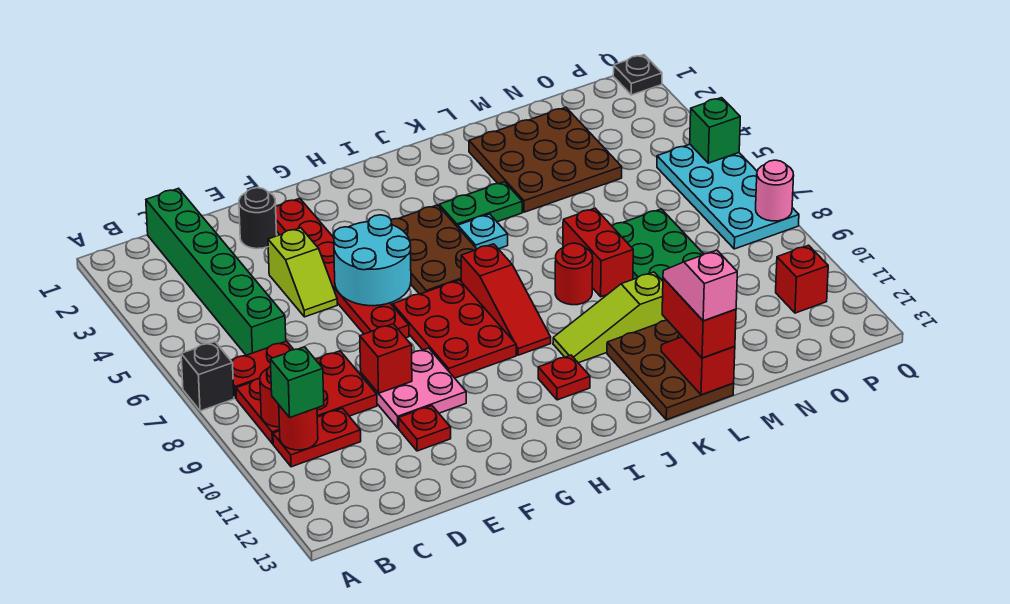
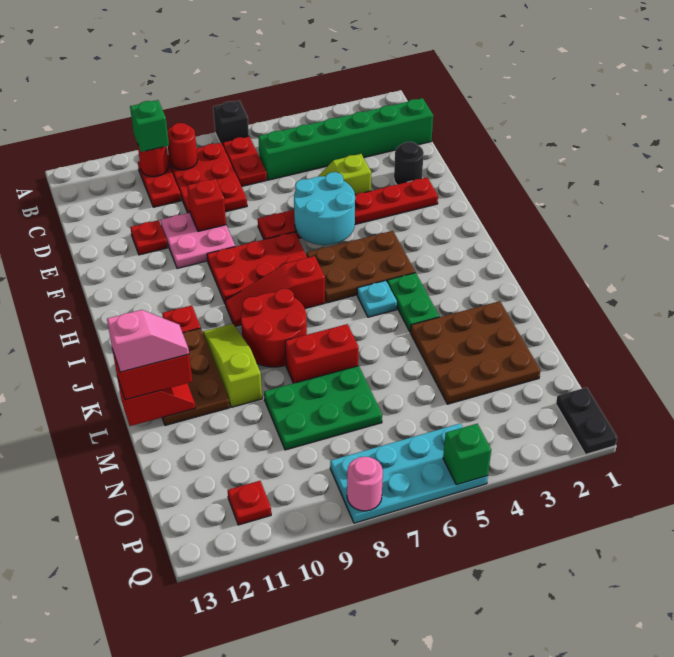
red 1x1 round brick [555,243,593,305] -> red 2x2 round brick [241,289,307,367]
brown 2x3 plate [607,320,734,420] -> brown 2x3 plate turned to [162,328,230,425]
red 1x1 brick [776,245,828,313] -> red 1x1 plate [228,481,271,525]
black 1x1 plate [613,55,662,95] -> black 1x2 plate [556,387,617,454]

